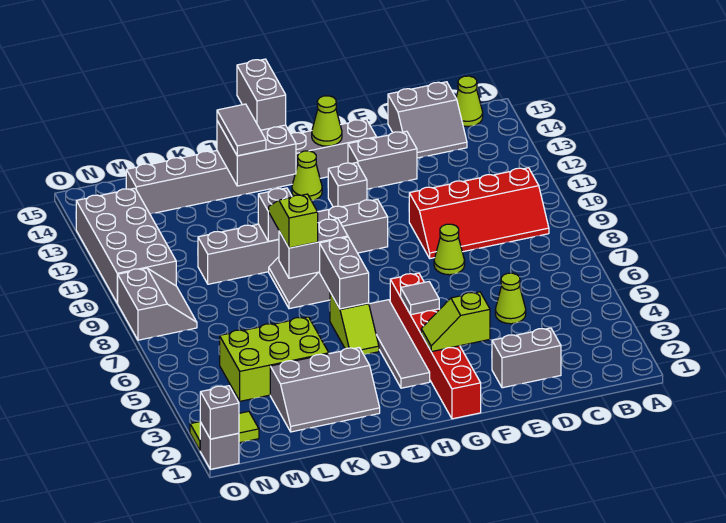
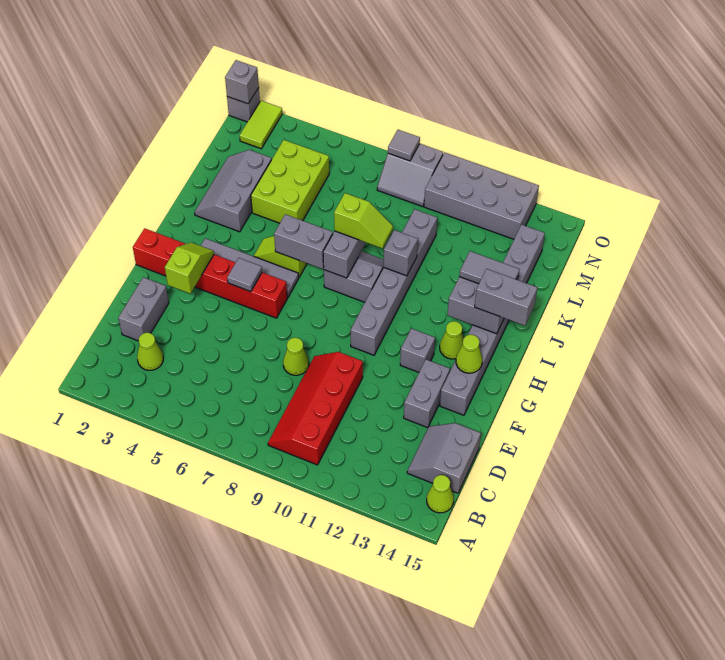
lime 1x1 cone [495,273,526,324] -> lime 1x1 cone moved to [137,333,163,370]
none -> grey 1x1 tile [388,130,420,161]

